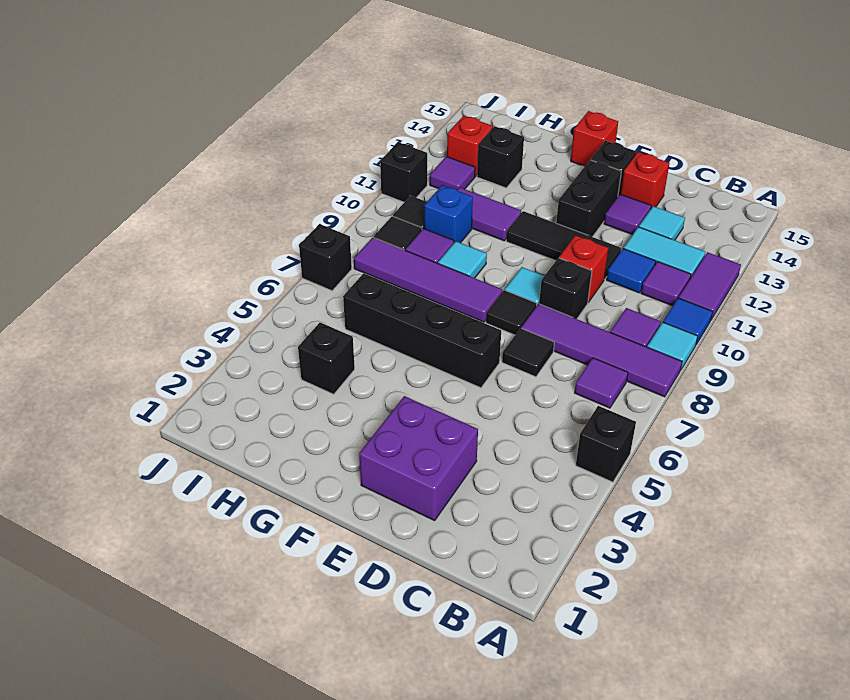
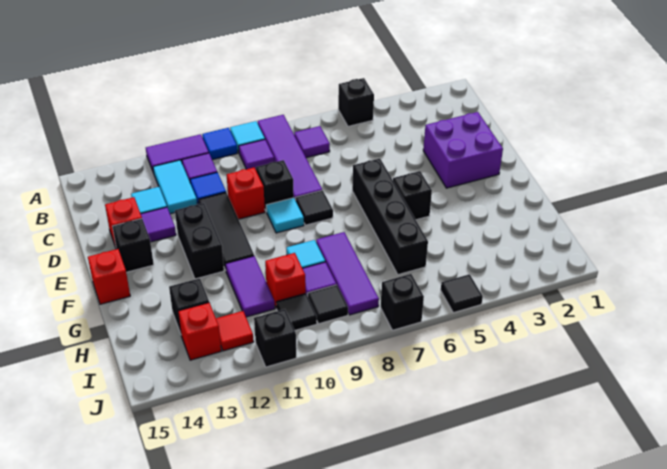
black 1x1 tile [502,328,554,377] -> black 1x1 tile moved to [441,274,483,313]
black 1x2 brick [556,160,621,237] -> black 1x2 brick turned to [175,203,224,279]
purple 1x4 tile [354,238,502,322] -> purple 1x3 tile [316,232,379,315]
black 1x1 brick [298,323,355,394] -> black 1x1 brick moved to [393,171,432,220]
blue 1x1 brick [424,185,473,243] -> red 1x1 brick [265,253,306,308]
purple 1x1 tile [430,157,475,190] -> red 1x1 tile [216,311,254,351]

